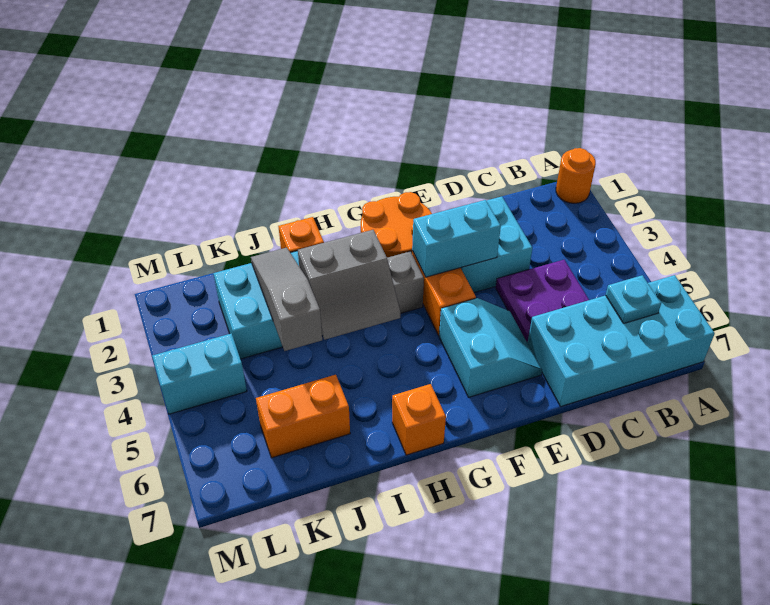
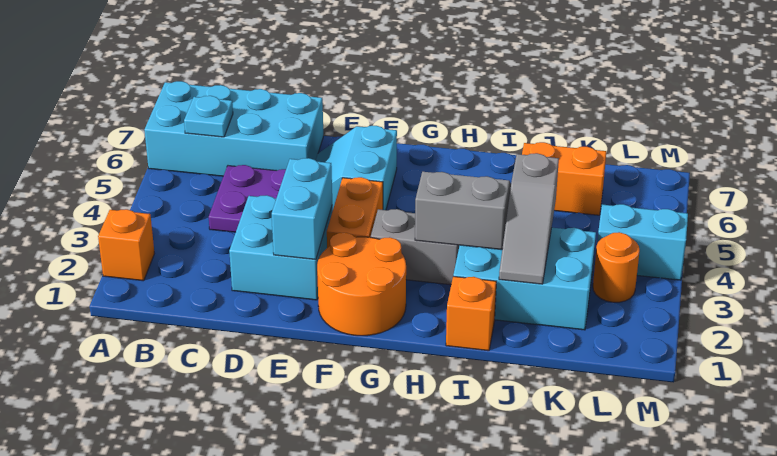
orange 1x1 round brick [556,148,596,203] -> orange 1x1 round brick moved to [593,232,640,302]
cyan 1x2 brick [412,200,501,277] -> cyan 1x2 brick turned to [272,158,332,260]
orange 1x1 brick [392,384,446,455] -> orange 1x1 brick moved to [98,209,154,281]

